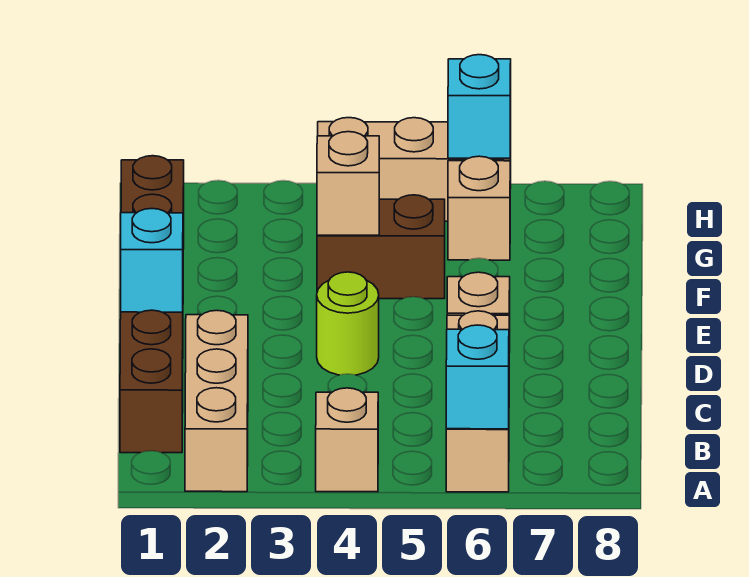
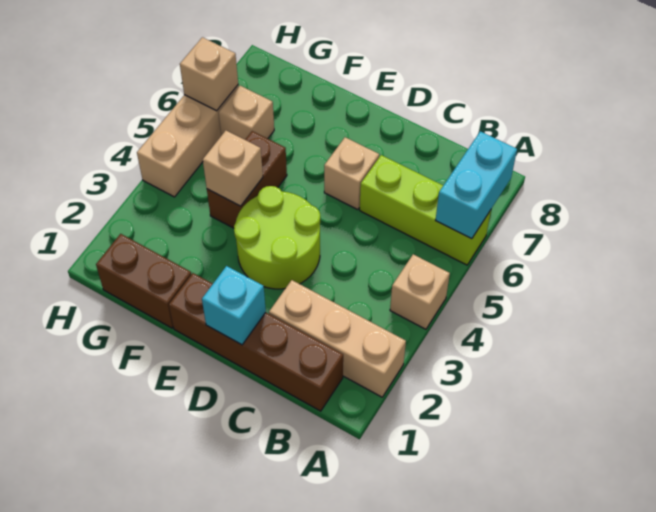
tan 1x3 brick [446,311,509,492] -> lime 1x3 brick [360,155,491,265]
cyan 1x1 brick [446,325,509,429] -> cyan 1x2 brick [435,131,517,239]
lime 1x1 round brick [317,272,379,375] -> lime 2x2 round brick [234,186,320,289]
cyan 1x1 brick [448,55,511,158] -> tan 1x1 brick [180,37,238,111]

